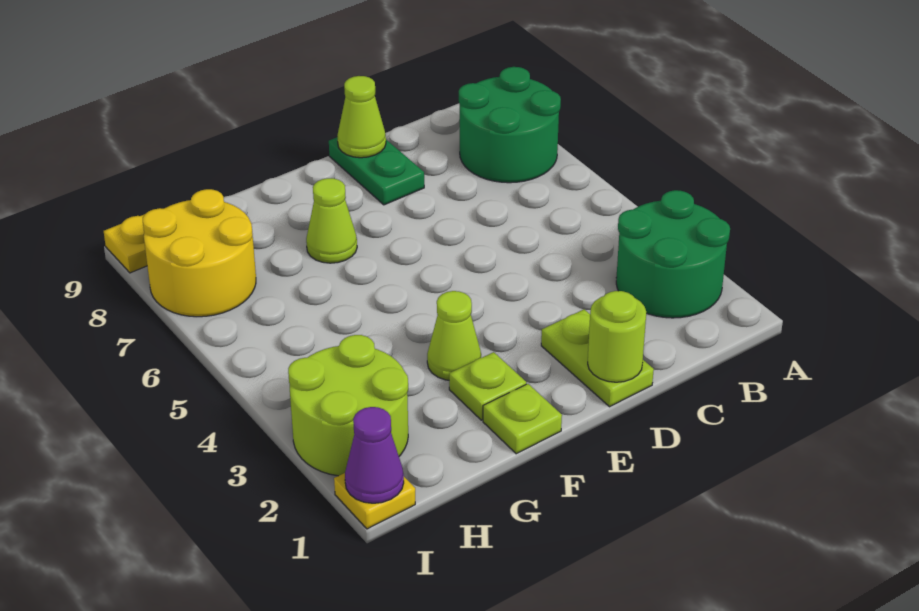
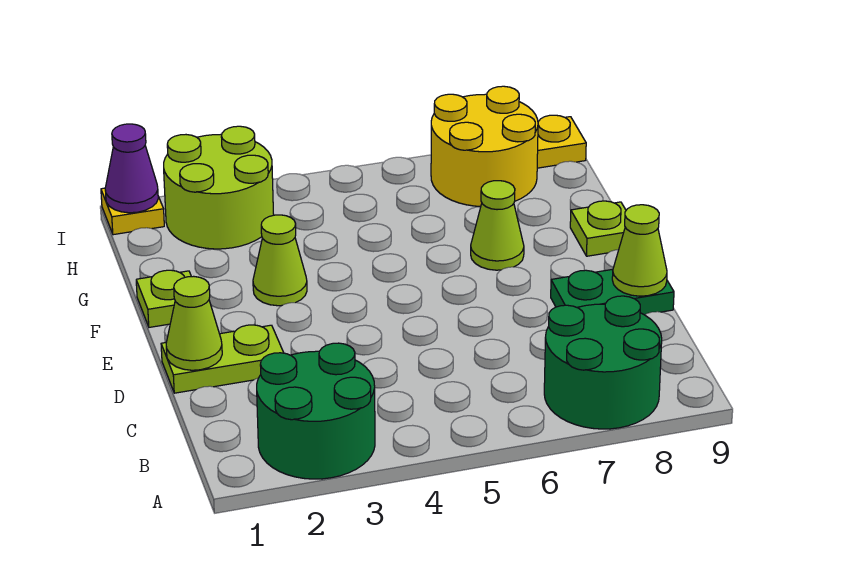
lime 1x1 round brick [588,291,646,382] -> lime 1x1 cone [166,276,222,370]
lime 1x1 plate [449,352,526,420] -> lime 1x1 plate moved to [570,201,626,256]

